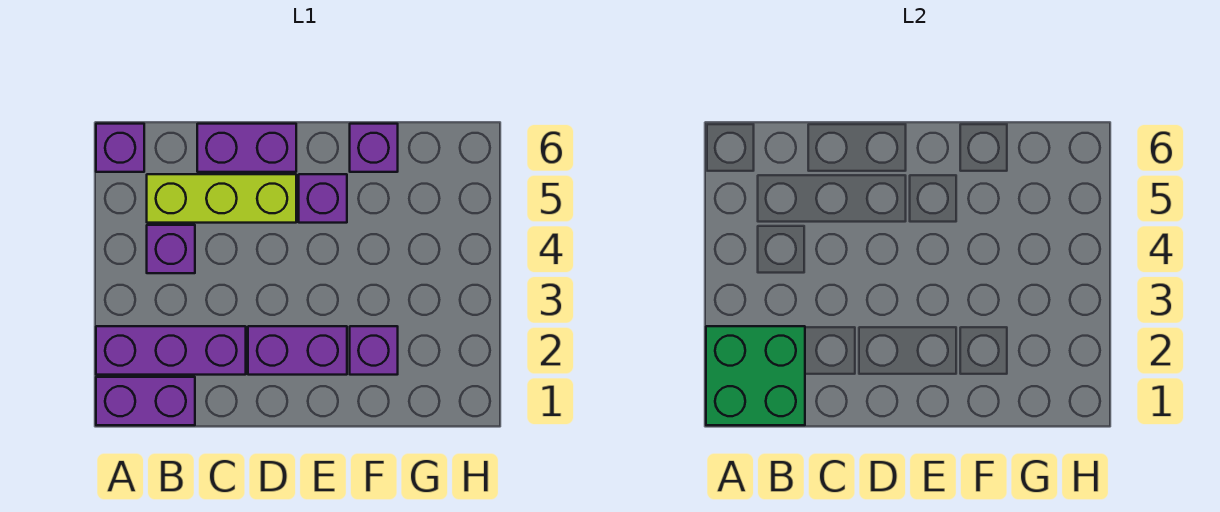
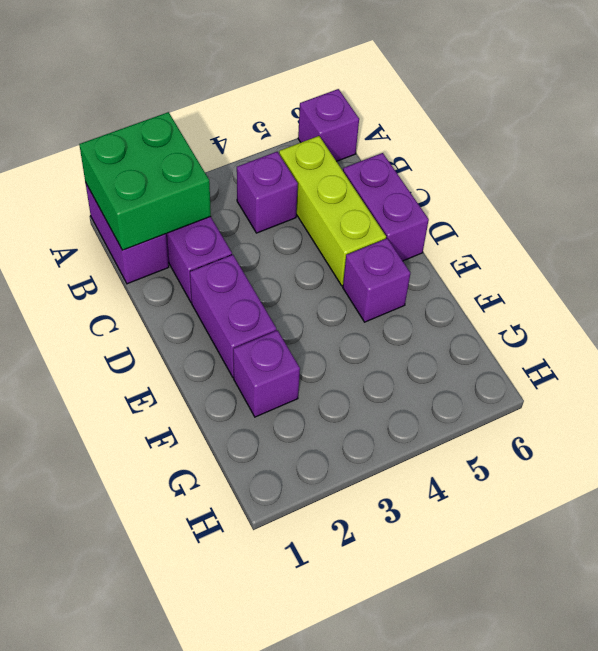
purple 1x1 brick [350,124,398,172] -> none

